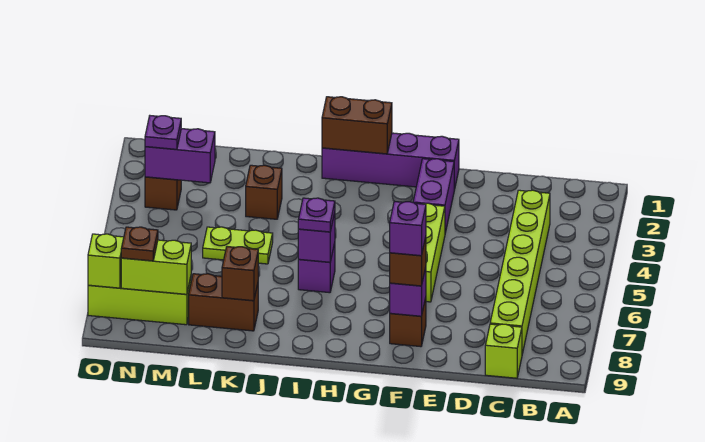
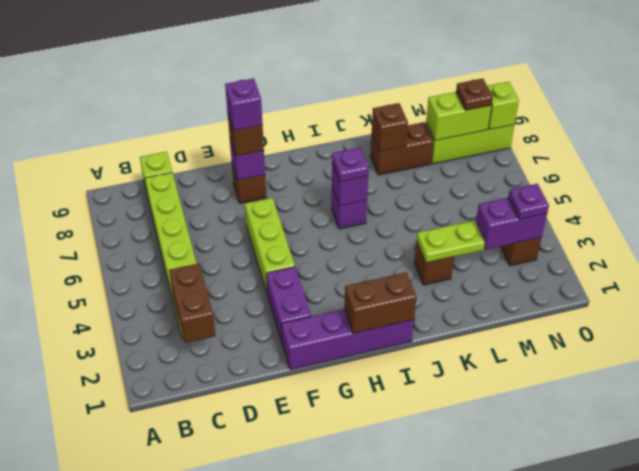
none -> brown 1x2 brick [169,264,216,343]
lime 1x2 plate [203,227,273,264] -> lime 1x2 plate moved to [417,220,485,263]

